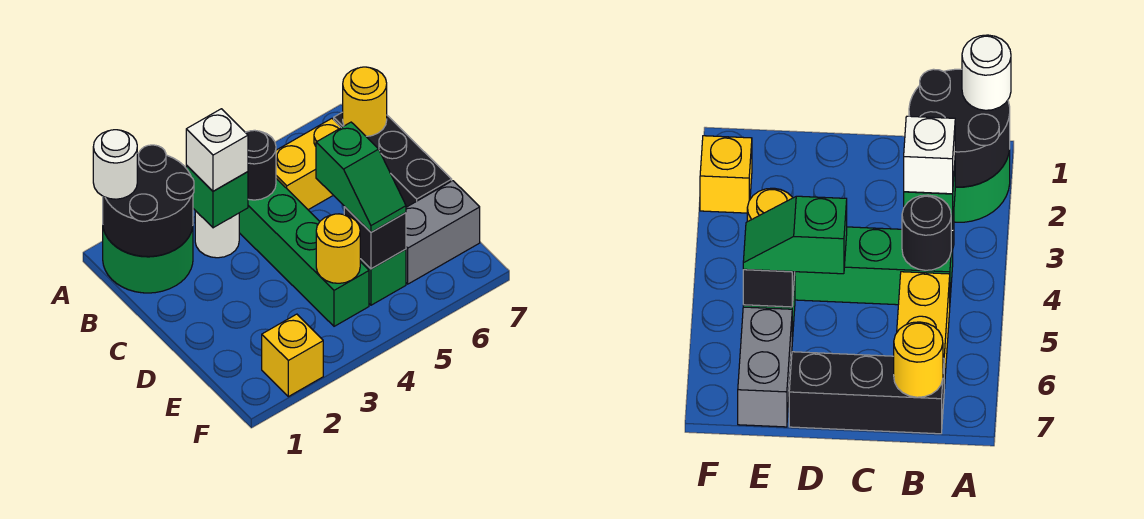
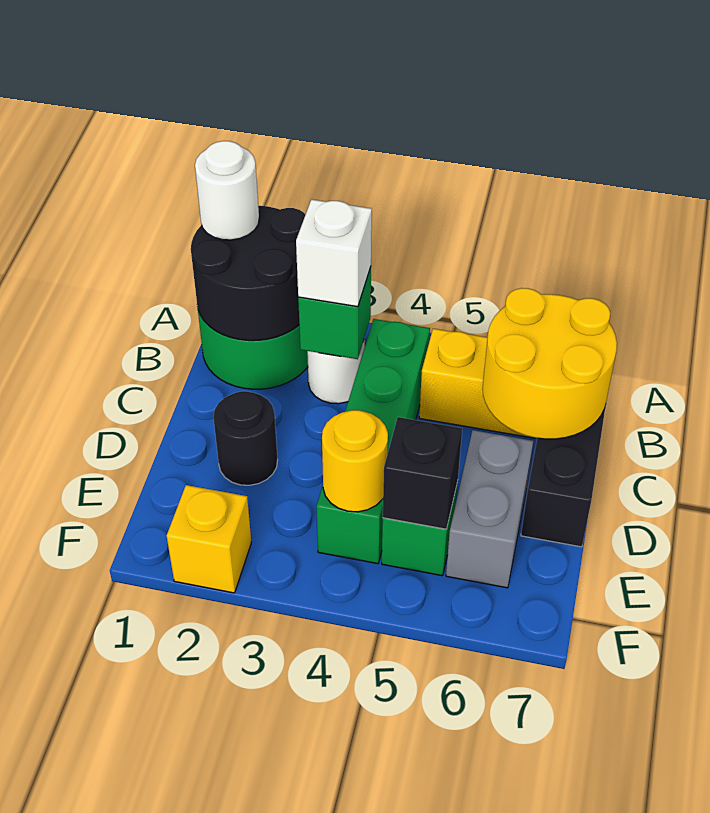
black 1x1 round brick [245,130,276,200] -> black 1x1 round brick moved to [213,391,278,485]
yellow 1x1 round brick [343,67,387,136] -> yellow 2x2 round brick [483,288,617,439]
green 1x2 slope [316,122,406,232] -> none
grey 1x2 brick [406,181,480,284] -> grey 1x2 brick turned to [446,430,533,588]

